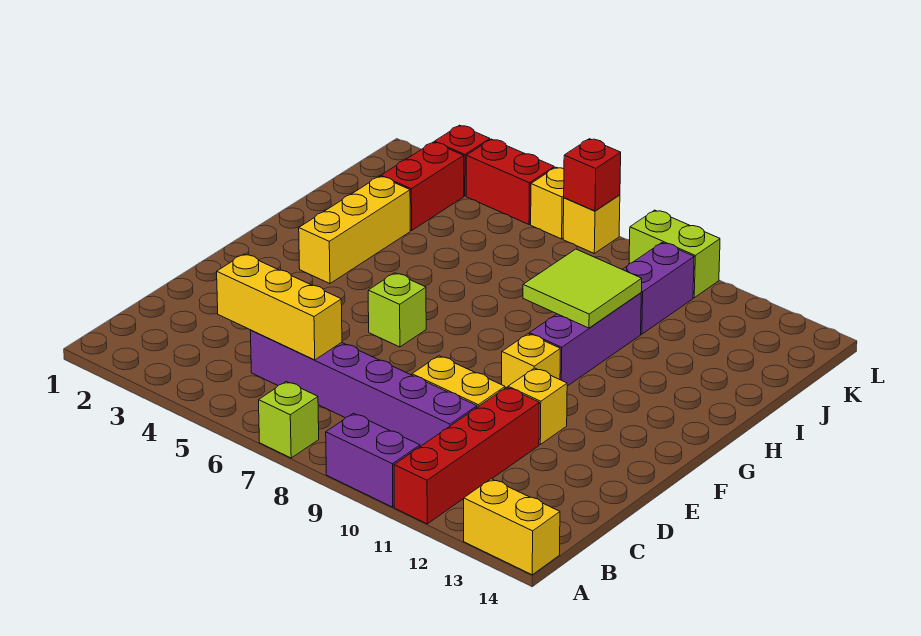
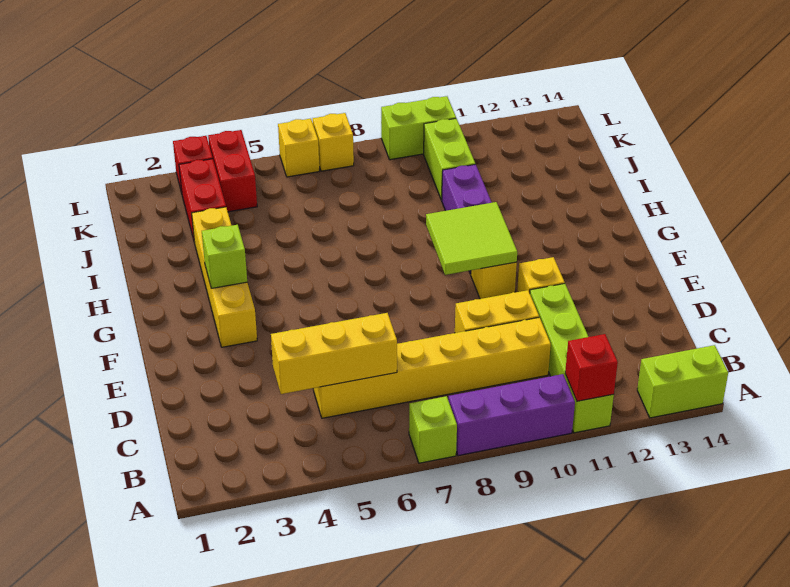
purple 1x2 brick [326,413,420,507] -> purple 1x3 brick [449,374,575,456]
red 1x4 brick [394,387,540,524] -> lime 1x4 brick [530,284,614,433]
yellow 1x2 brick [464,479,560,575] -> lime 1x2 brick [637,345,728,418]
purple 1x6 brick [250,330,477,447] -> yellow 1x6 brick [313,317,551,418]
lime 1x1 brick [368,273,426,347] -> lime 1x1 brick moved to [202,225,247,288]
yellow 1x3 brick [299,176,410,284] -> yellow 1x4 brick [192,207,257,347]
lime 2x2 tile [523,249,642,328] -> lime 2x2 tile moved to [426,202,517,275]
purple 1x2 brick [622,243,694,334] -> lime 1x2 brick [424,119,475,200]
red 1x2 brick [466,139,554,224] -> red 1x2 brick turned to [208,130,257,212]
red 1x1 brick [564,139,621,211] -> red 1x1 brick moved to [565,334,618,401]

